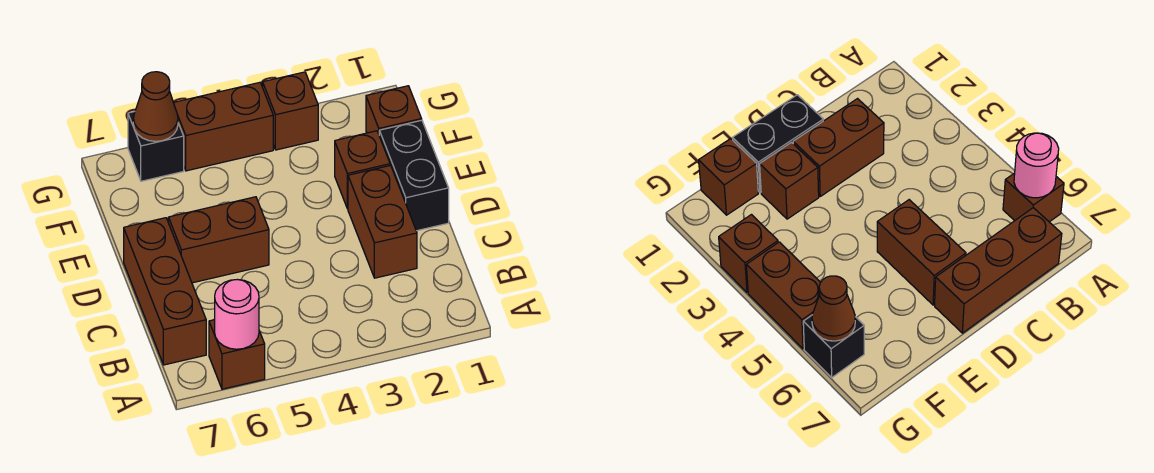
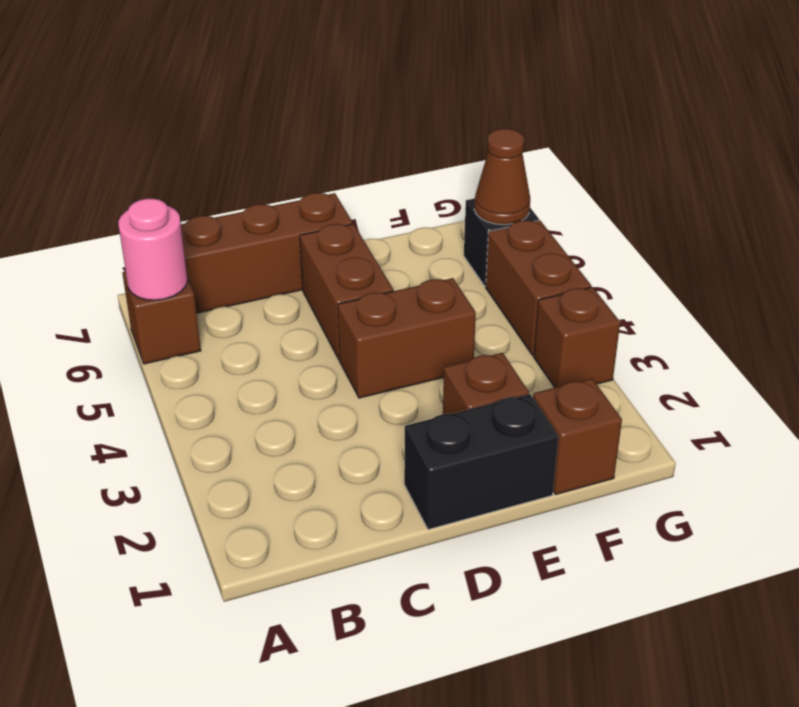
brown 1x2 brick [348,165,417,278] -> brown 1x2 brick moved to [338,278,476,398]

